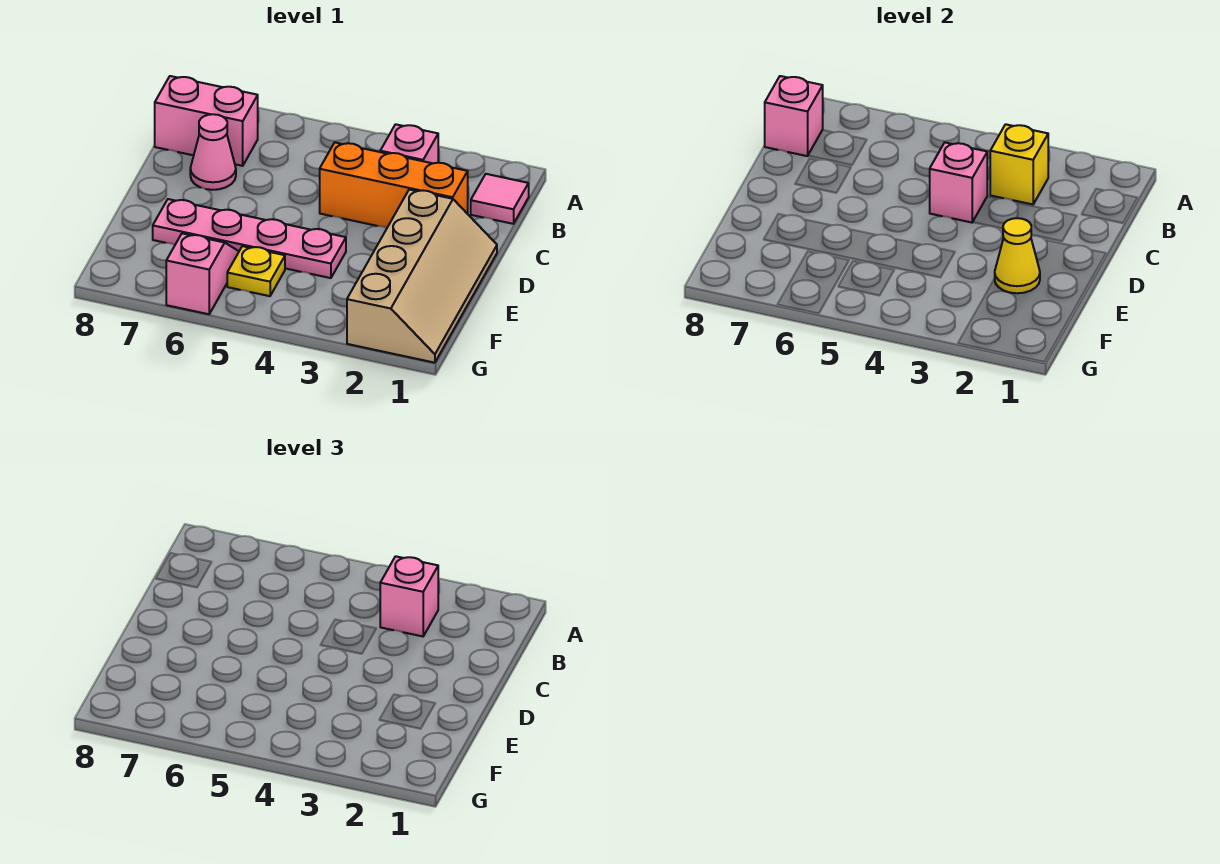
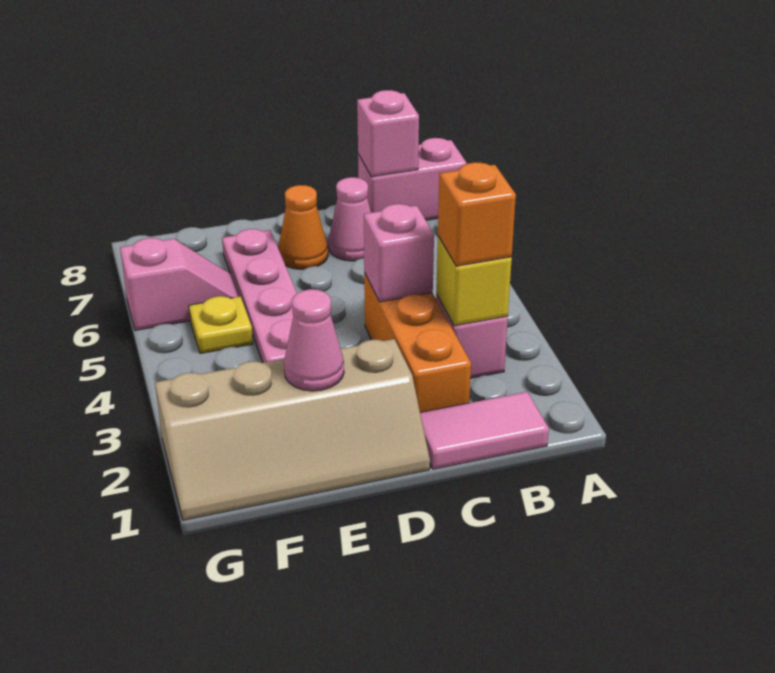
pink 1x1 tile [471,174,529,224] -> pink 1x2 tile [420,392,549,469]
pink 1x1 brick [380,556,438,636] -> orange 1x1 brick [438,162,516,266]
pink 1x2 brick [155,76,258,166] -> pink 1x2 brick turned to [358,138,467,220]
none -> orange 1x1 cone [278,185,328,269]
yellow 1x1 cone [995,218,1040,293] -> pink 1x1 cone [284,289,344,391]

